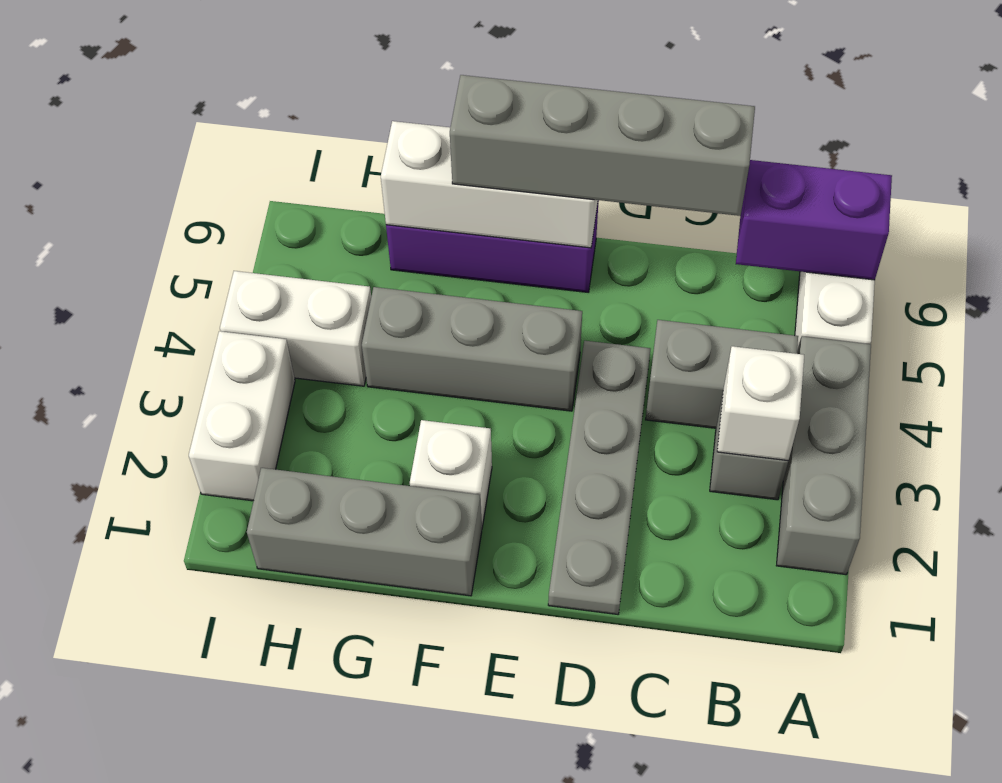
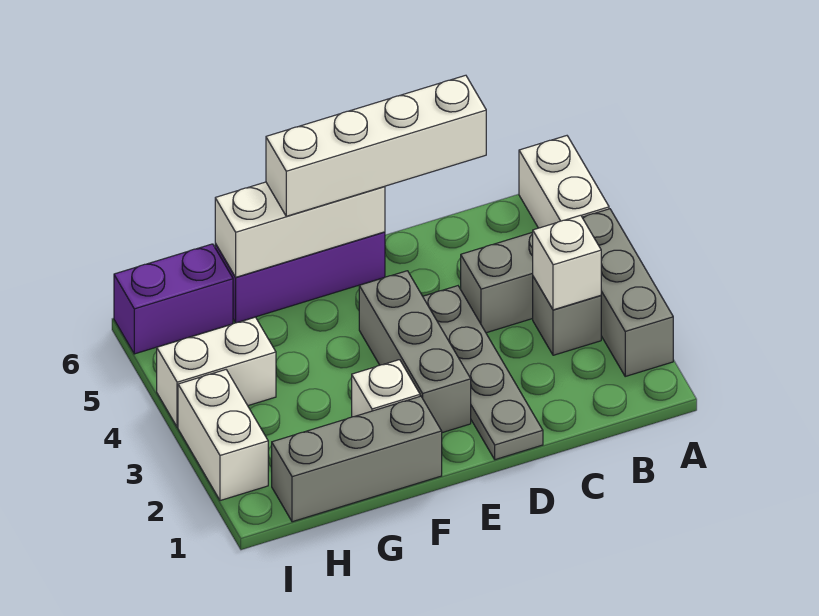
purple 1x2 brick [736,160,892,280] -> purple 1x2 brick moved to [114,244,233,354]
grey 1x4 brick [450,75,755,216] -> white 1x4 brick [266,75,486,216]
grey 1x3 brick [362,287,582,411] -> grey 1x3 brick turned to [359,271,471,433]

